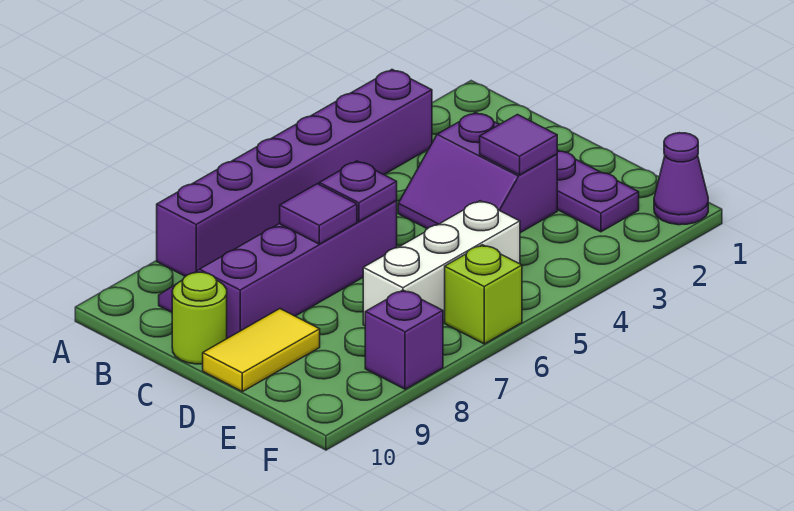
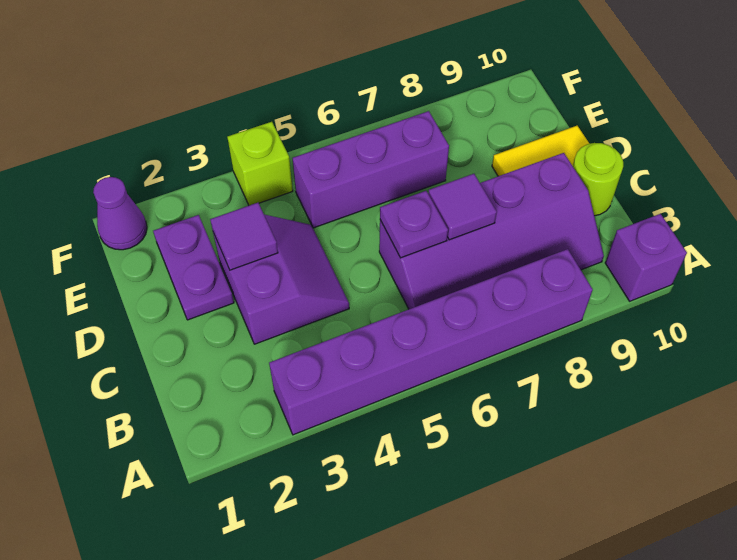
white 1x3 brick [363,201,520,326] -> purple 1x3 brick [293,111,449,228]
lime 1x1 brick [445,245,522,344] -> lime 1x1 brick moved to [227,122,293,205]
purple 1x1 brick [365,290,443,389] -> purple 1x1 brick moved to [605,214,687,301]

